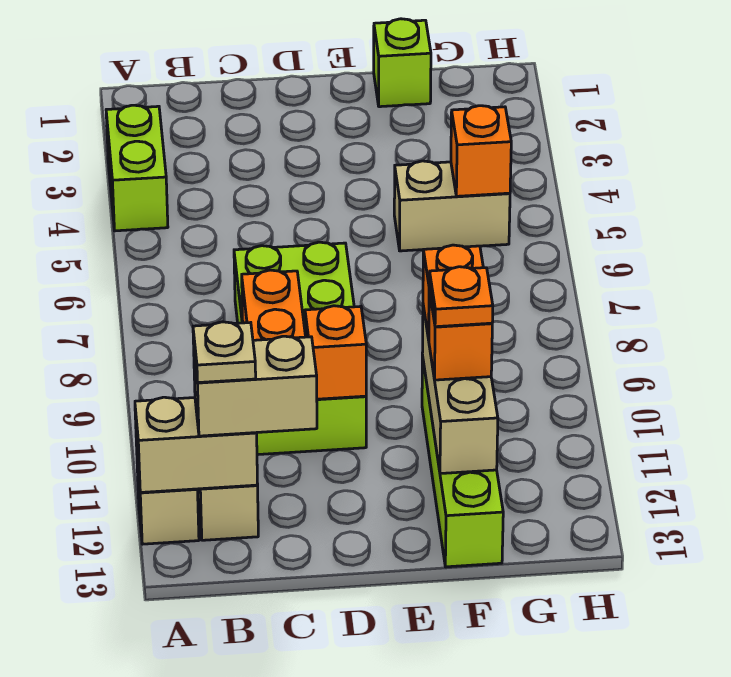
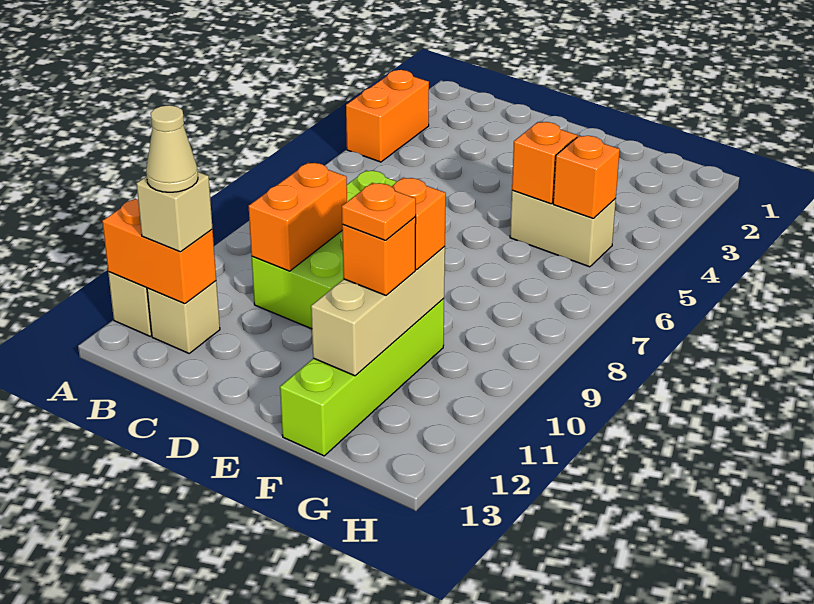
lime 1x2 brick [106,105,168,231] -> orange 1x2 brick [346,70,429,162]
tan 1x2 brick [135,397,258,493] -> orange 1x2 brick [102,199,216,304]
tan 1x2 brick [194,336,317,436] -> tan 1x1 brick [137,172,213,252]
tan 1x1 plate [193,322,256,383] -> tan 1x1 cone [146,105,198,192]
orange 1x1 brick [305,306,366,399] -> orange 1x1 brick moved to [512,122,577,204]
lime 1x1 brick [374,19,431,107] -> none

